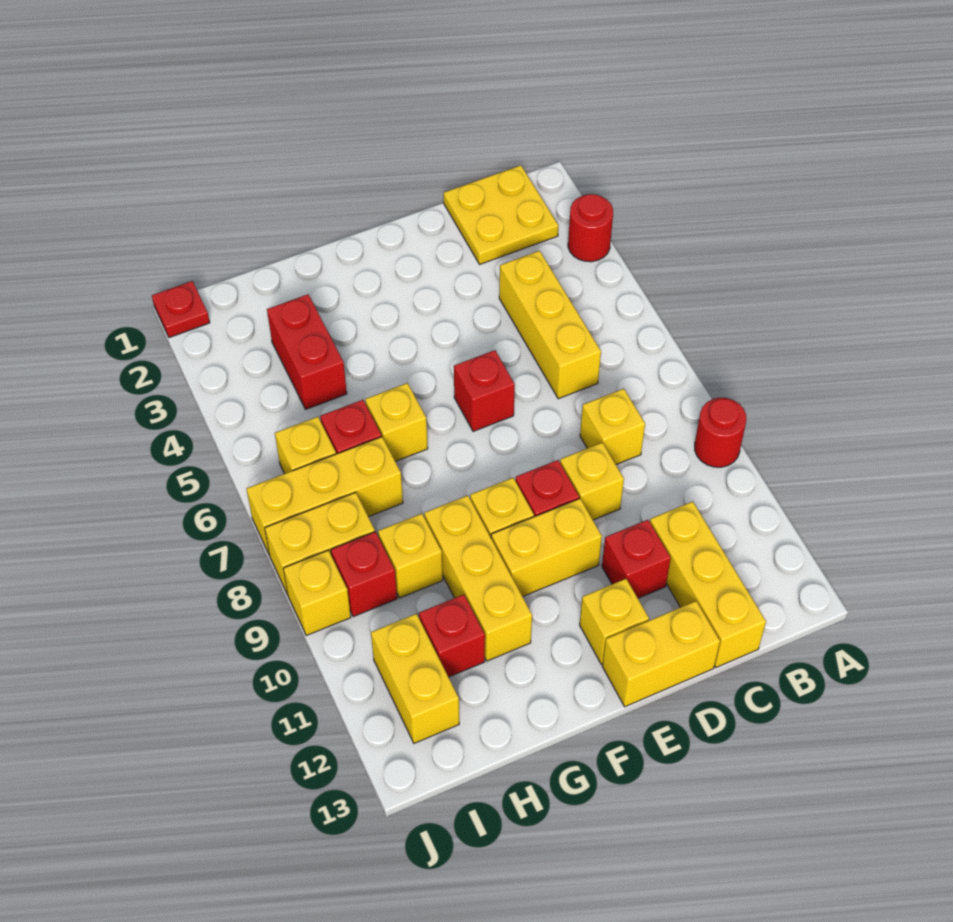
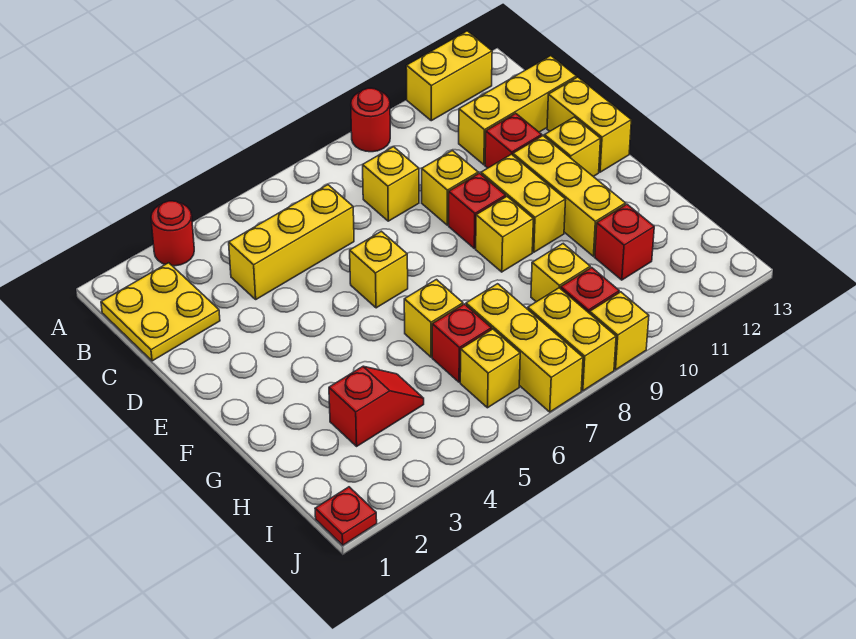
red 1x1 brick [454,350,515,431] -> yellow 1x1 brick [350,231,408,308]
yellow 1x3 brick [424,496,532,661] -> yellow 1x3 brick turned to [513,136,626,256]
red 1x2 brick [267,294,347,409] -> red 1x2 slope [329,366,424,446]
yellow 1x2 brick [371,614,459,743] -> yellow 1x2 brick moved to [406,31,492,121]

